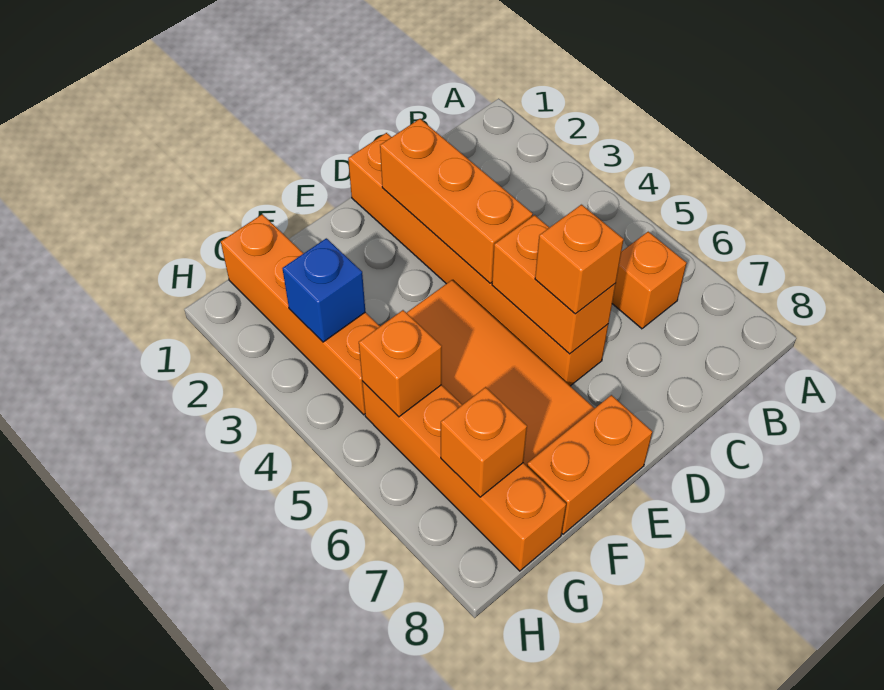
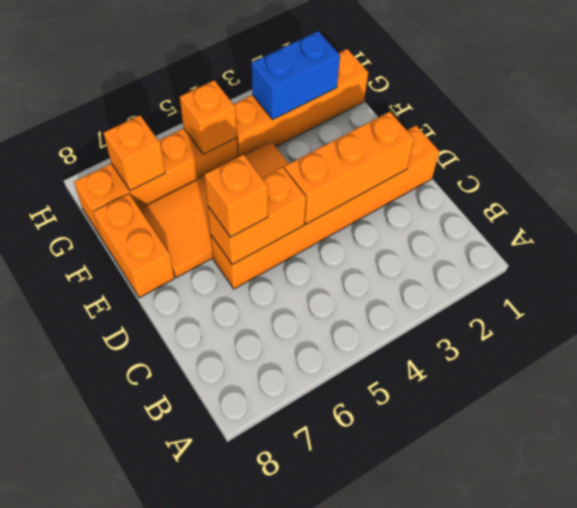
orange 1x1 brick [612,232,687,329] -> none
blue 1x1 brick [282,238,365,342] -> blue 1x2 brick [252,31,340,119]

